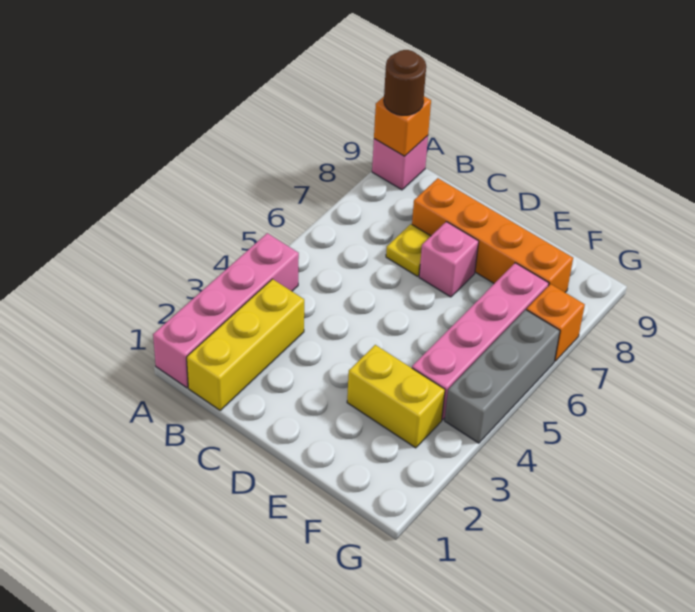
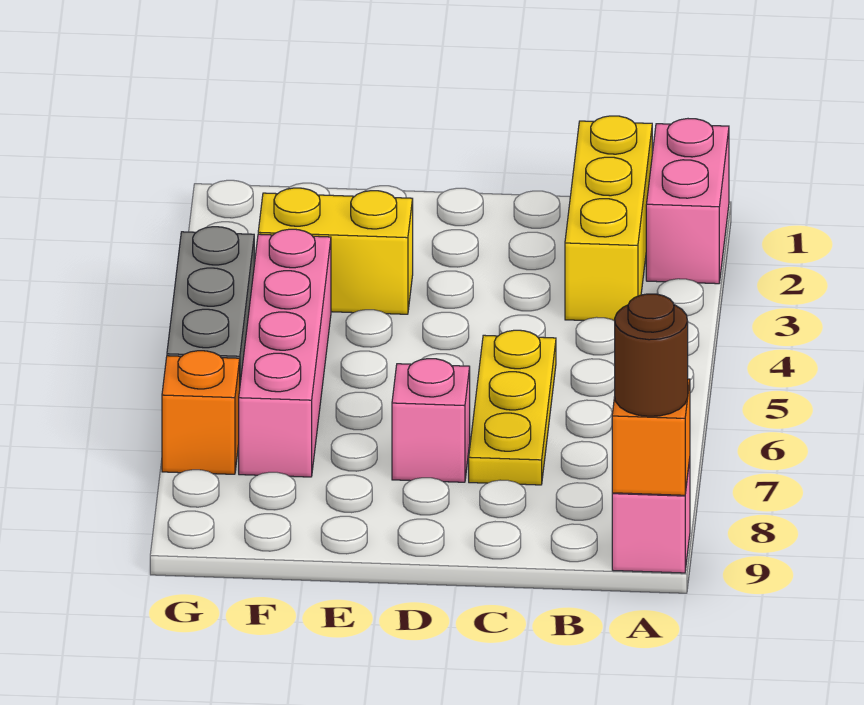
pink 1x4 brick [153,233,299,388] -> pink 1x2 brick [646,119,729,284]
yellow 1x1 plate [386,224,431,276] -> yellow 1x3 plate [469,330,556,485]
orange 1x4 brick [412,178,573,292] -> none

